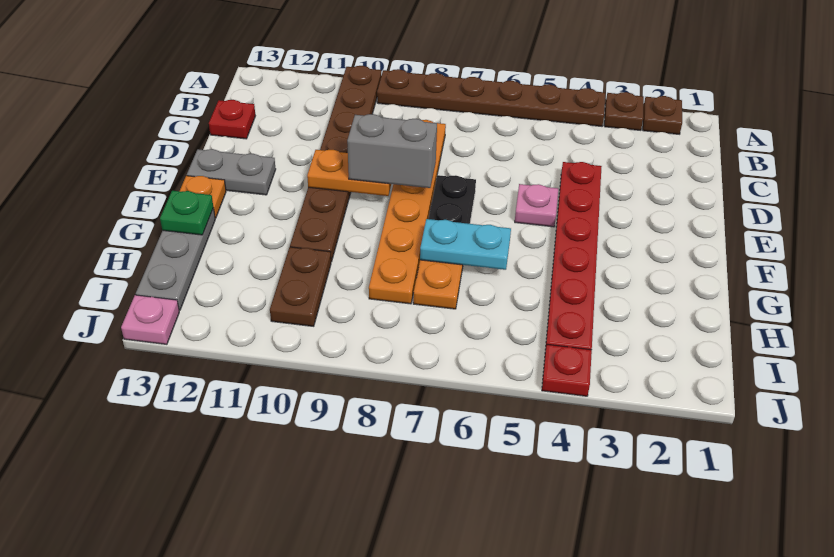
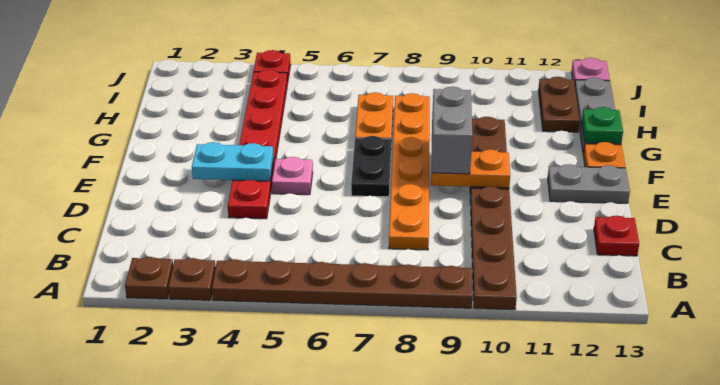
grey 1x2 brick [347,114,437,188] -> grey 1x2 brick turned to [432,87,472,174]
cyan 1x2 plate [420,219,511,270] -> cyan 1x2 plate moved to [192,142,274,181]
brown 1x2 plate [270,247,331,326] -> brown 1x2 plate moved to [538,77,580,132]

